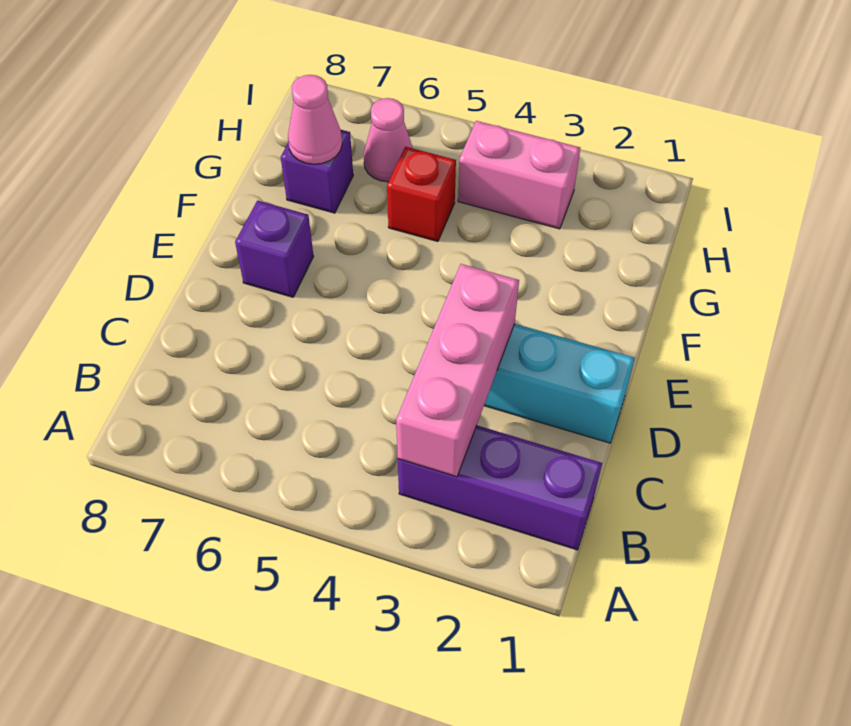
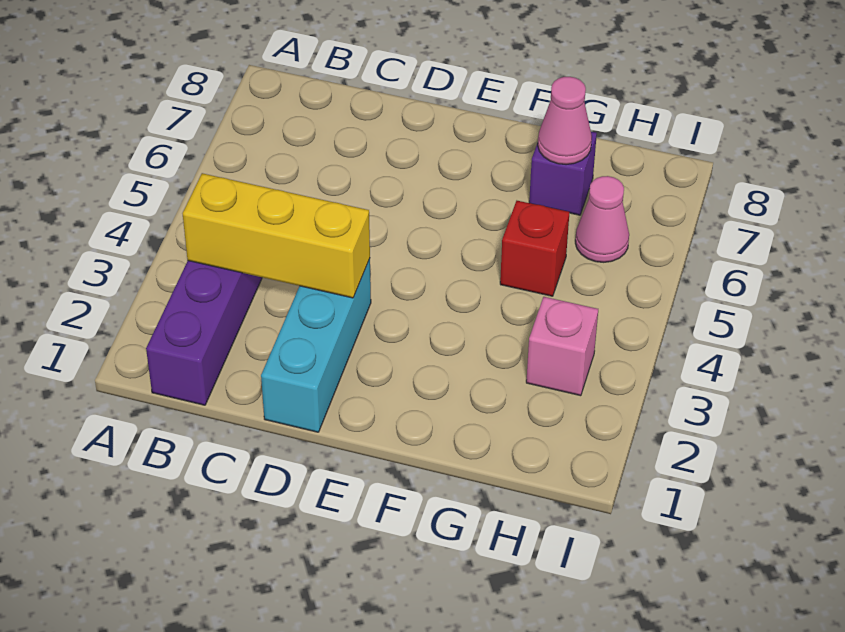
pink 1x3 brick [396,264,519,477] -> yellow 1x3 brick [183,173,370,298]
purple 1x1 brick [235,201,314,297] -> none
pink 1x2 brick [458,121,580,229] -> pink 1x1 brick [526,297,598,396]

